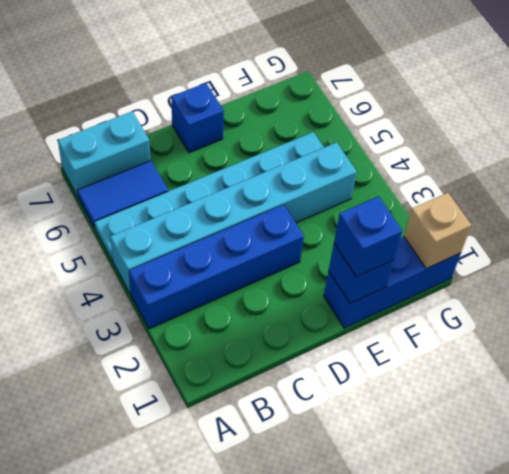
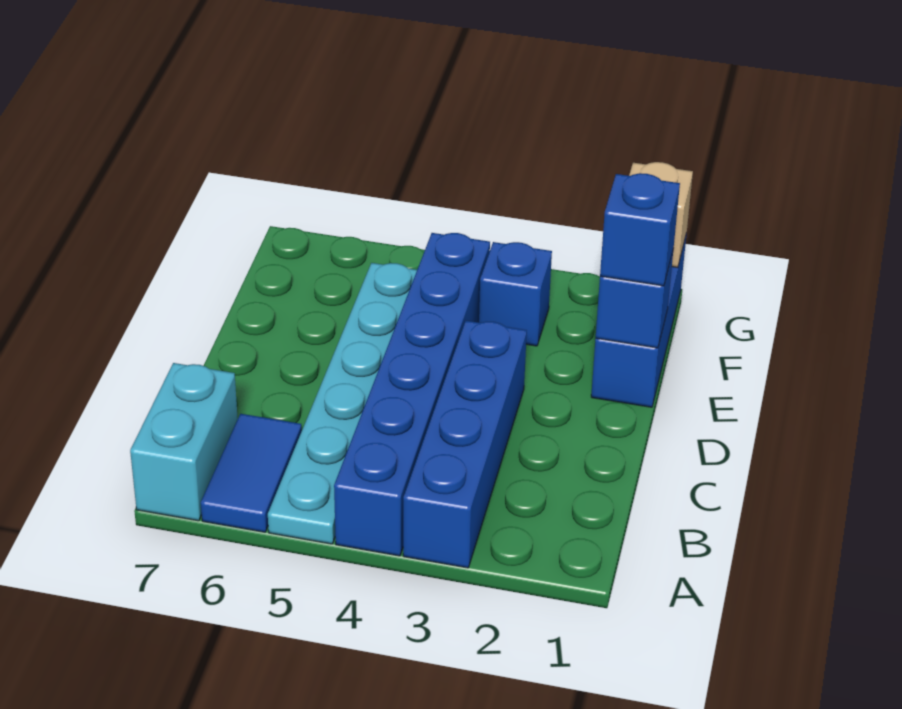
cyan 1x6 brick [110,142,357,294] -> blue 1x6 brick [334,233,490,556]
blue 1x1 brick [171,83,224,153] -> blue 1x1 brick moved to [479,242,552,346]

